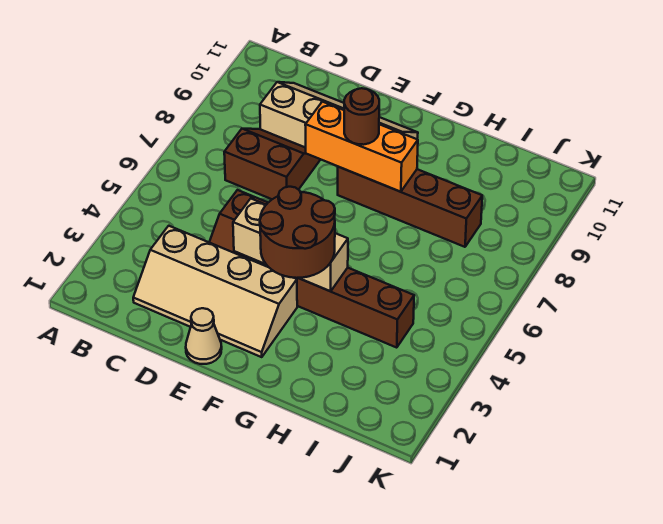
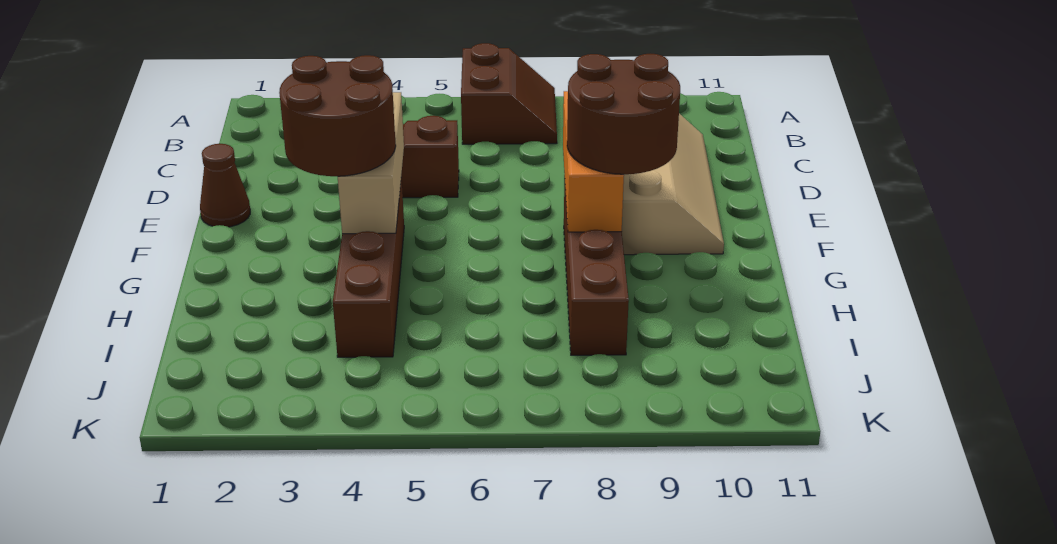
tan 2x4 slope [133,226,297,357] -> none
brown 2x2 slope [224,129,321,199] -> brown 2x2 slope moved to [461,43,557,144]
tan 1x1 cone [186,308,222,364] -> brown 1x1 cone [200,144,250,227]
brown 1x1 round brick [344,88,379,145] -> brown 2x2 round brick [567,54,680,174]

